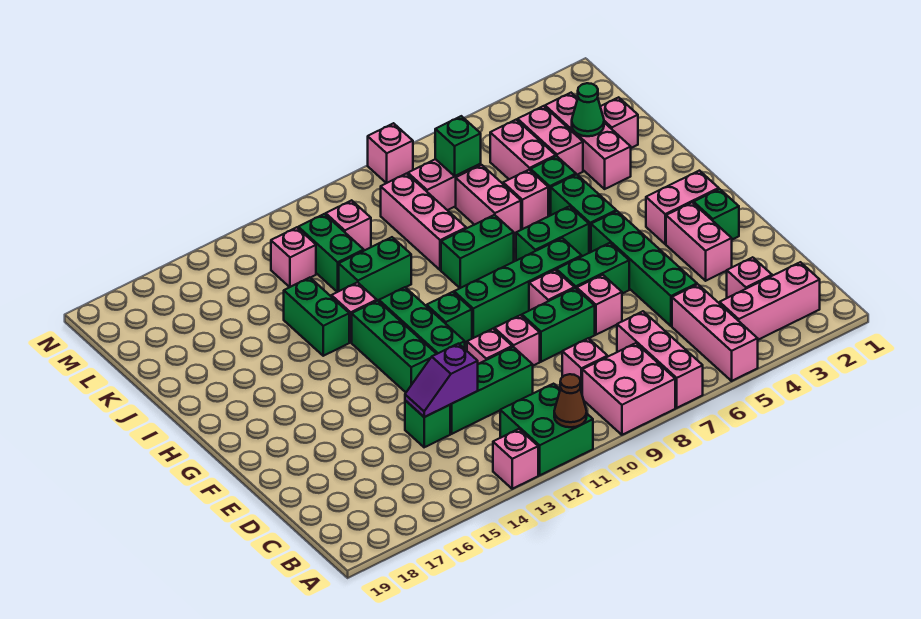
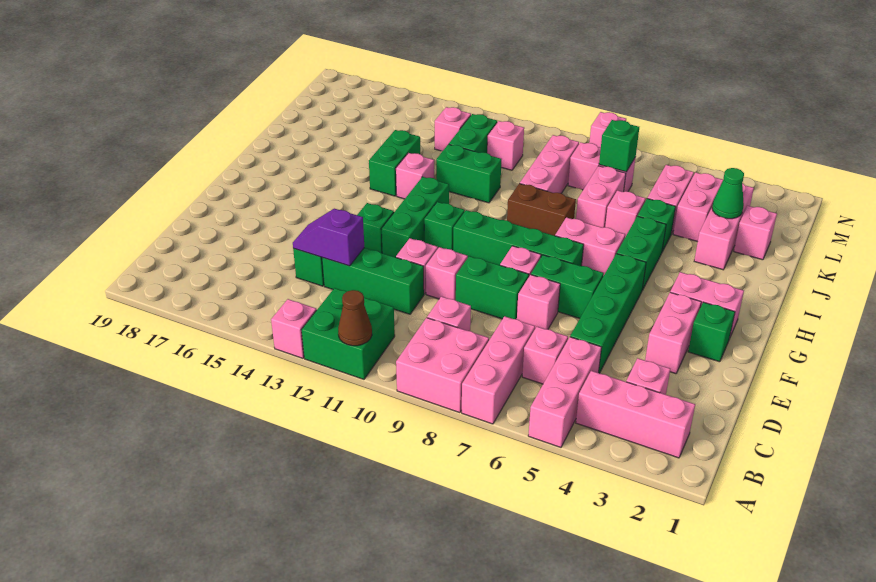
none -> pink 1x1 brick [522,327,568,384]
green 1x3 brick [352,301,436,392] -> green 1x1 brick [357,203,394,253]
green 1x2 brick [516,206,589,261] -> pink 1x2 brick [555,217,625,276]
green 1x2 brick [441,215,514,288] -> brown 1x2 brick [507,183,576,236]

